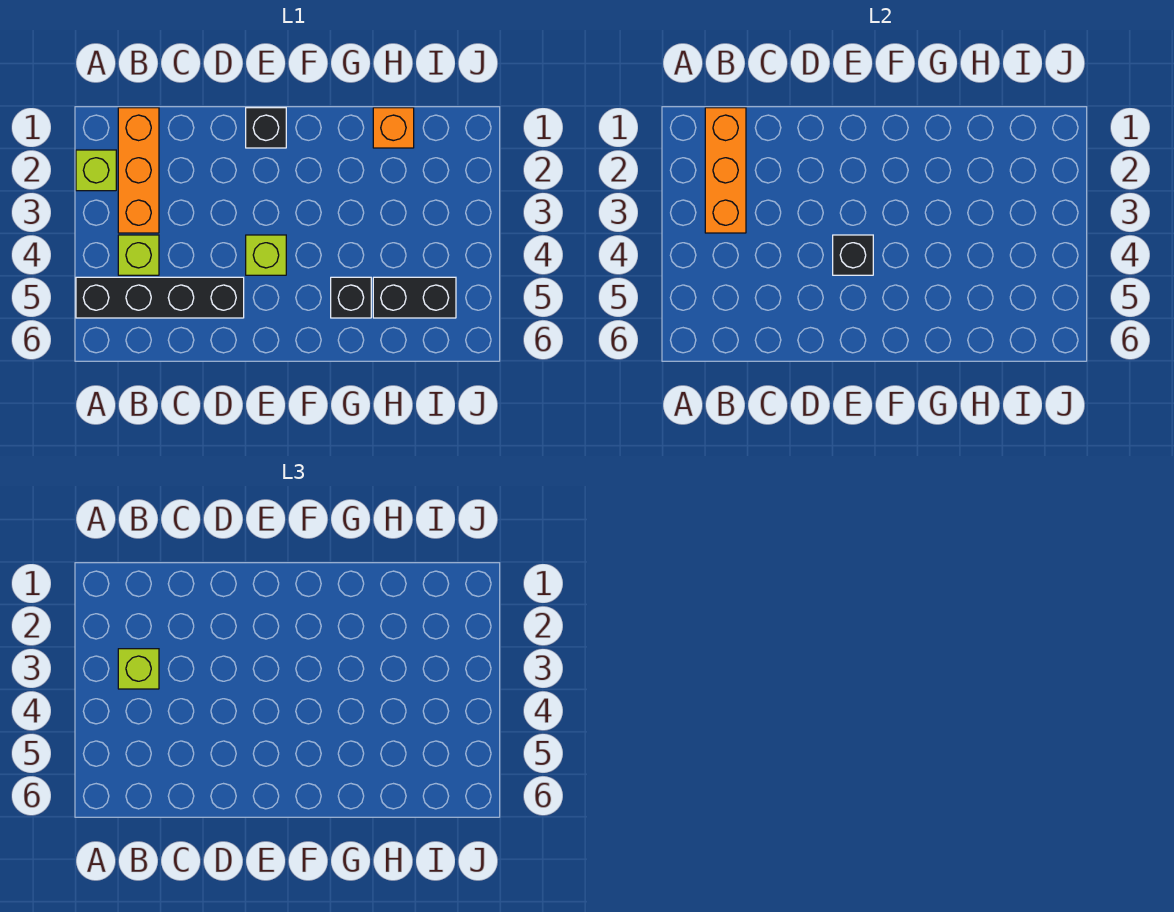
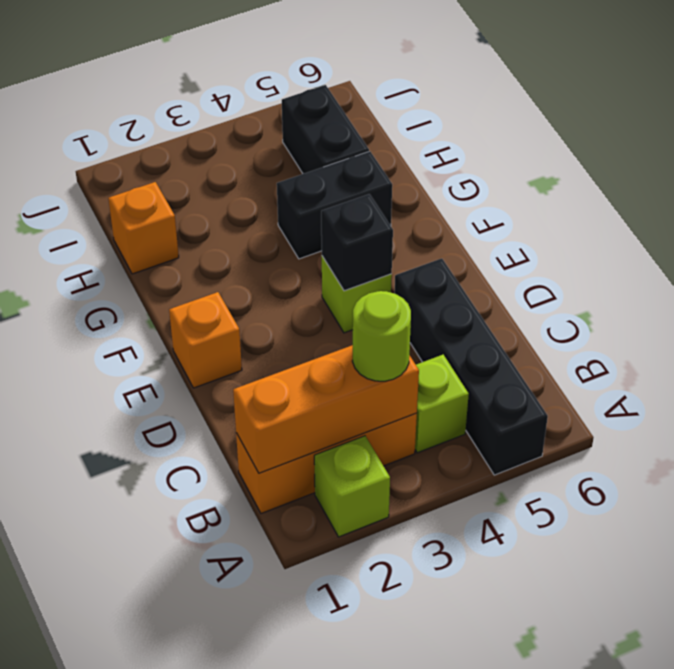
lime 1x1 brick [118,649,159,689] -> lime 1x1 round brick [352,291,411,381]
black 1x1 brick [246,108,286,148] -> orange 1x1 brick [169,292,242,388]
black 1x1 brick [331,277,371,318] -> black 1x2 brick [277,151,392,259]

